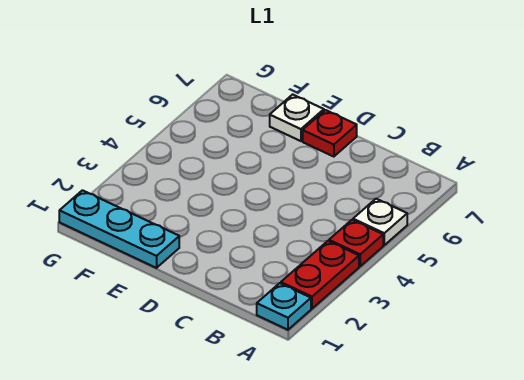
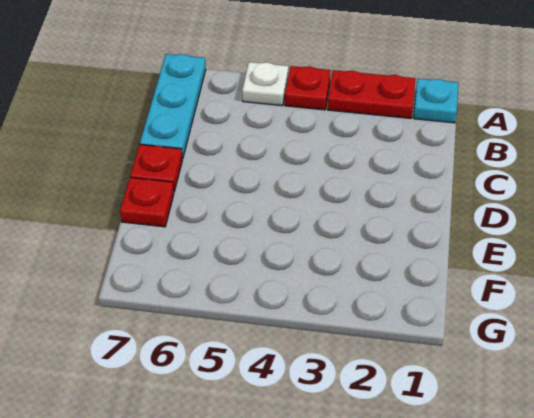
cyan 1x3 plate [59,190,179,268] -> cyan 1x3 plate moved to [140,54,206,159]
white 1x1 plate [270,94,324,141] -> red 1x1 plate [120,177,174,227]

